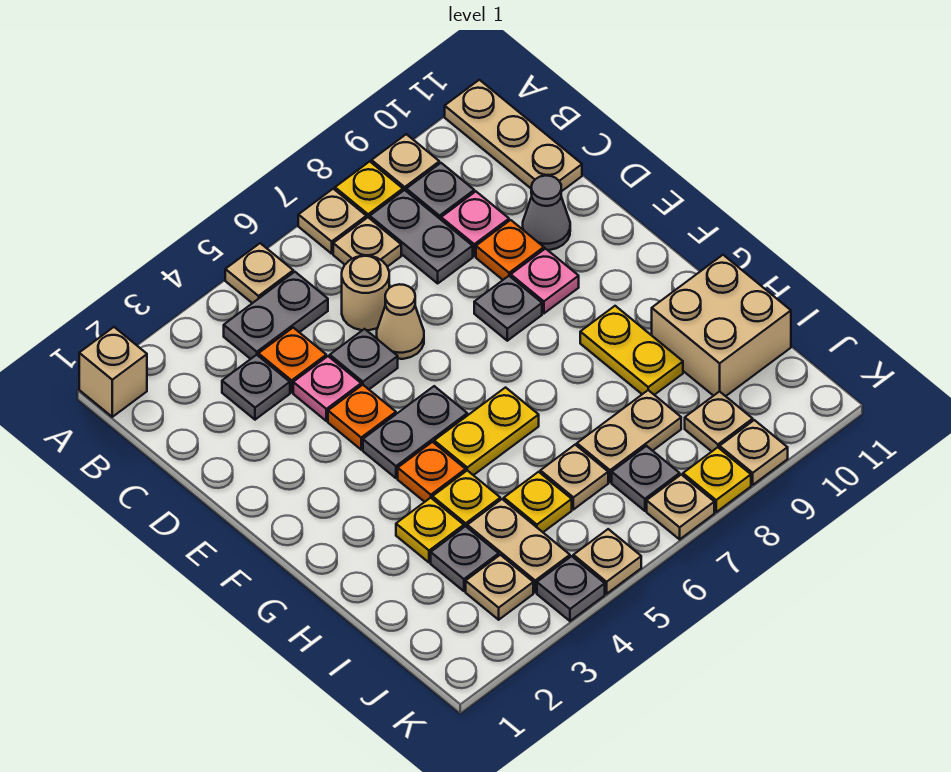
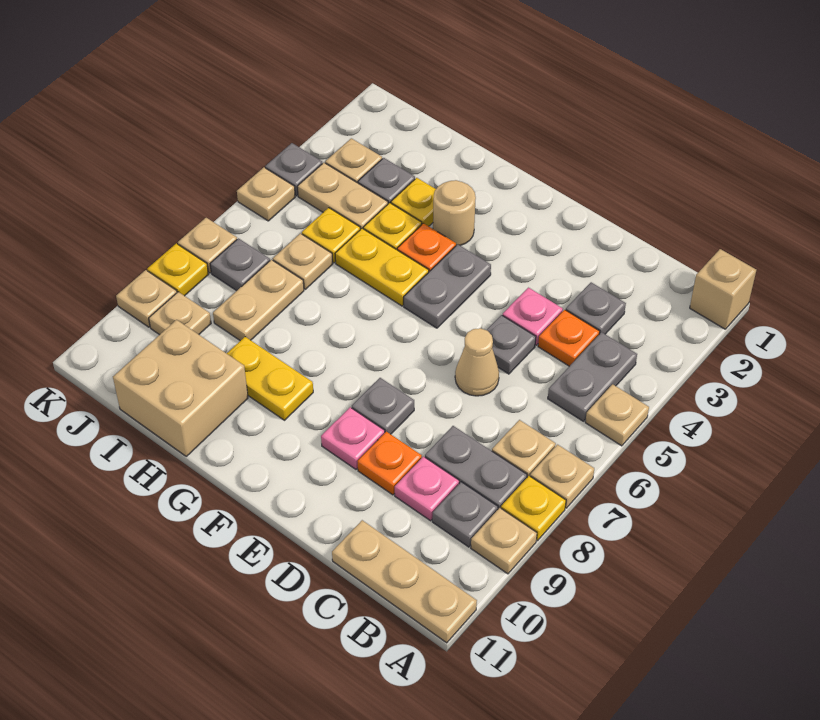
tan 1x1 round brick [342,256,389,330] -> tan 1x1 round brick moved to [433,180,476,245]
grey 1x1 cone [523,176,570,250] -> none
orange 1x1 plate [328,385,396,450] -> none
yellow 1x2 plate [434,388,539,475] -> yellow 1x2 plate turned to [335,229,429,306]

